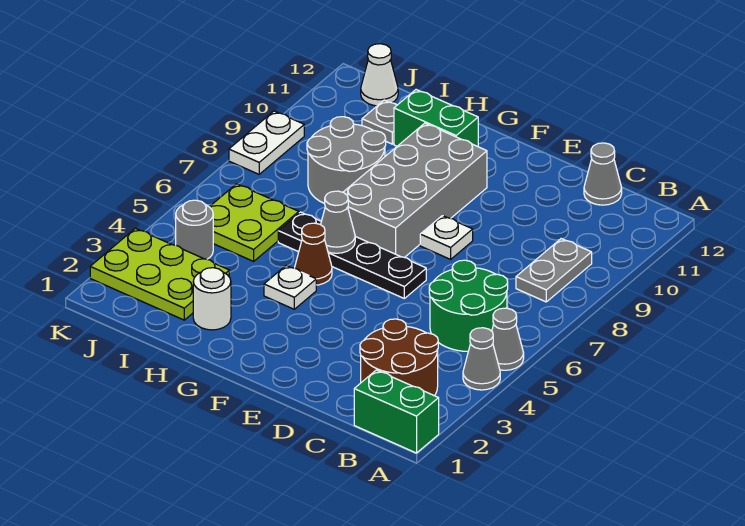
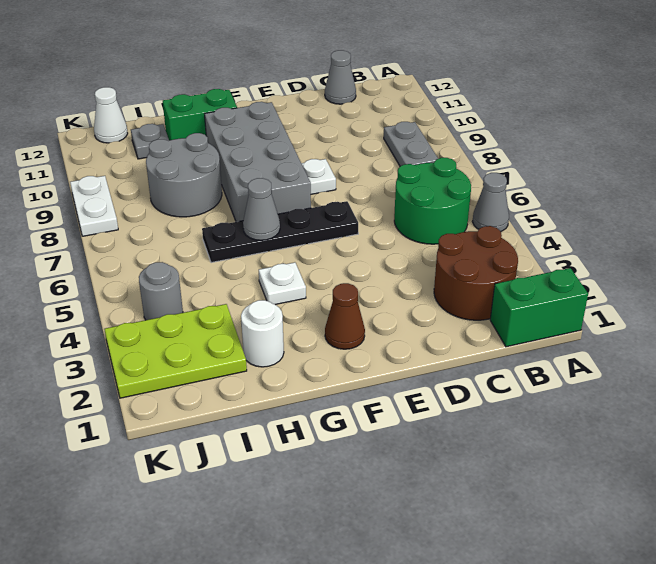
grey 1x1 cone [463,328,500,390] -> none
brown 1x1 cone [295,223,332,285] -> brown 1x1 cone moved to [325,283,365,349]
lime 2x2 plate [210,184,299,261] -> none

